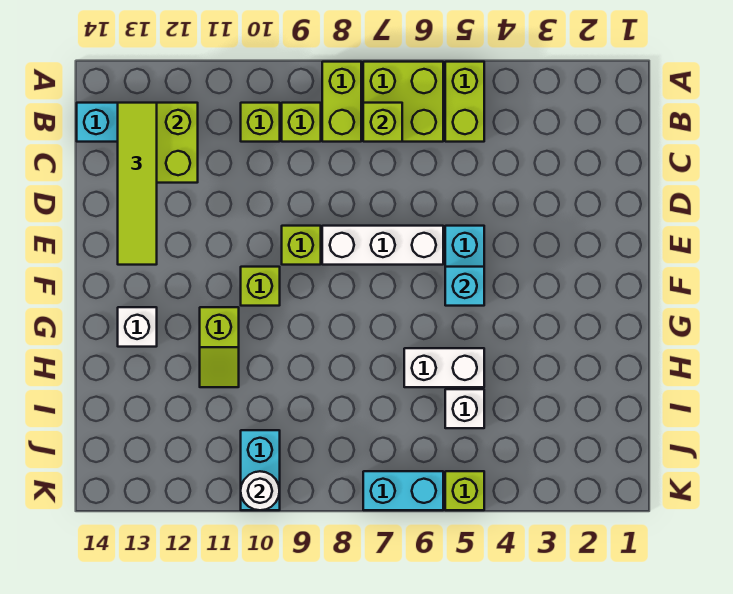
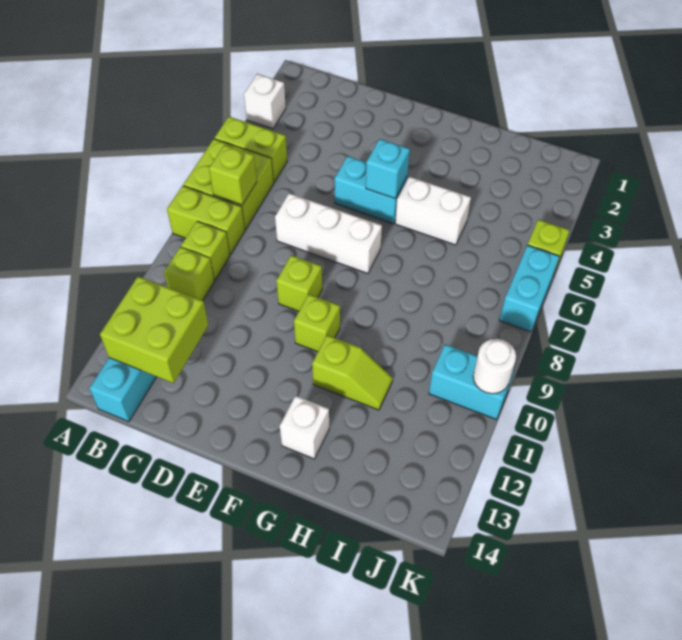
lime 1x4 tile [118,103,157,265] -> none
white 1x3 brick [322,226,443,265] -> white 1x3 brick turned to [275,193,382,274]
white 1x2 brick [404,348,484,387] -> white 1x2 brick turned to [395,177,471,245]
white 1x1 brick [445,389,484,428] -> white 1x1 brick moved to [244,74,286,129]

